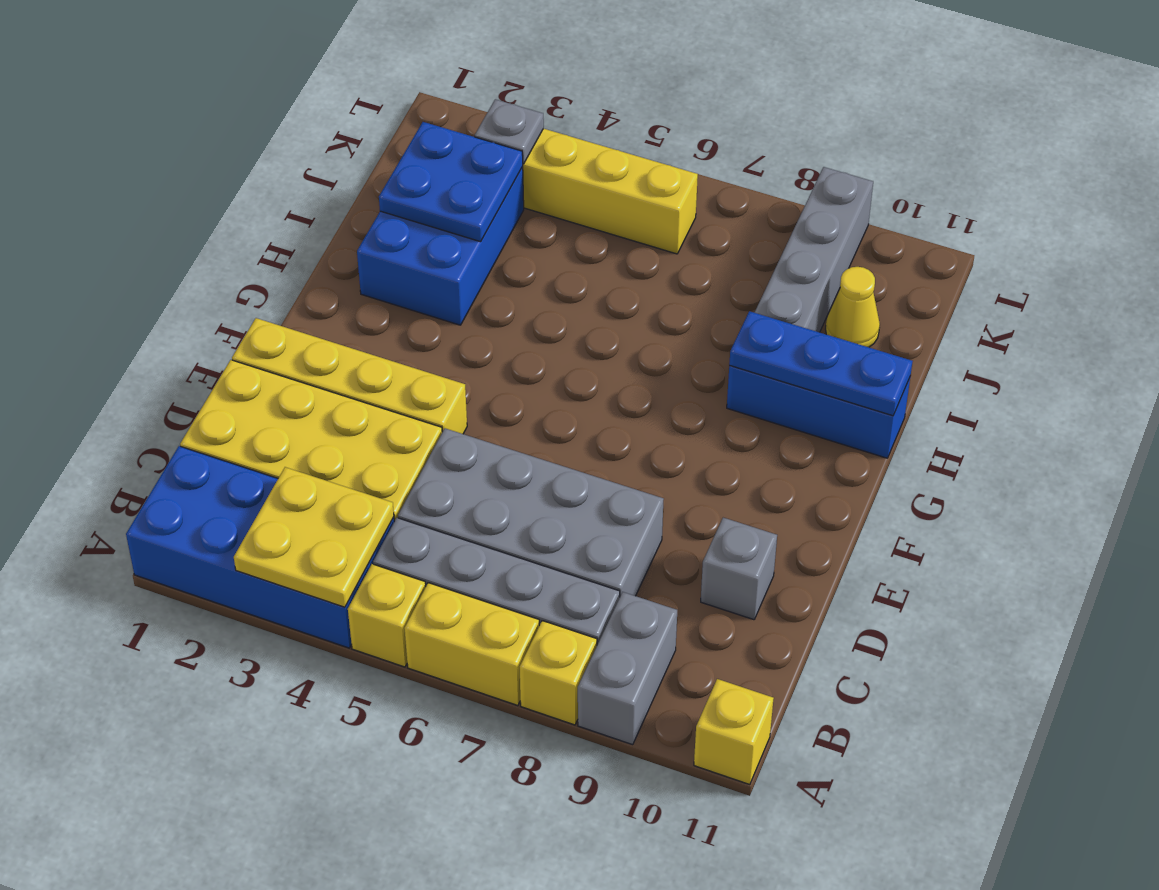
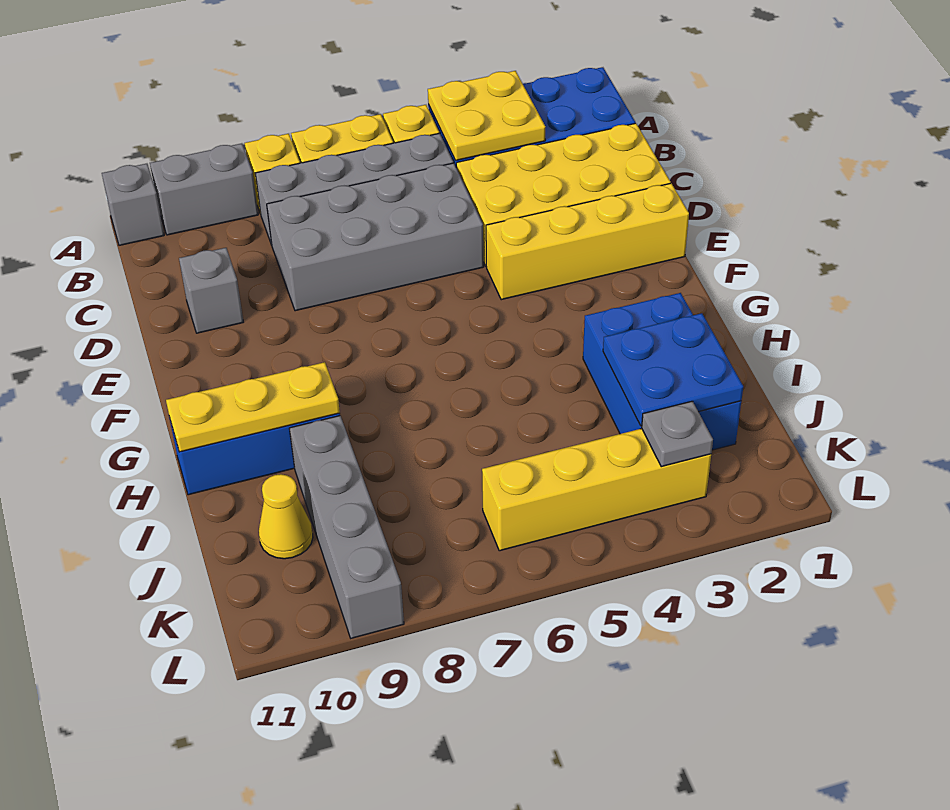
grey 1x2 brick [578,592,677,745] -> grey 1x2 brick turned to [150,143,258,235]
yellow 1x1 brick [694,679,774,785] -> grey 1x1 brick [102,164,164,245]
blue 1x3 plate [729,311,913,416] -> yellow 1x3 plate [166,362,340,452]

